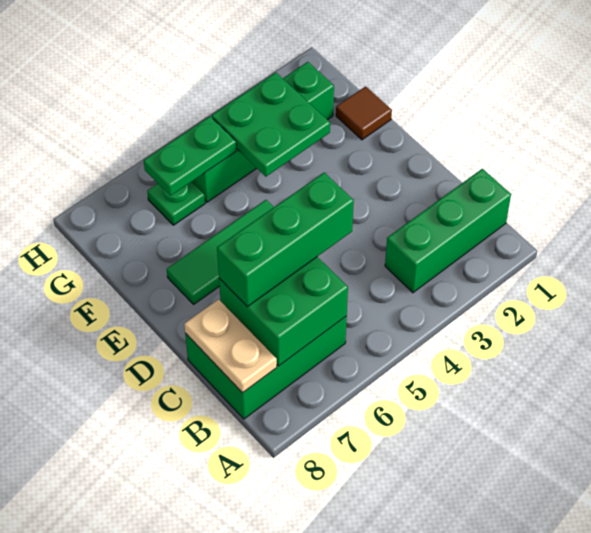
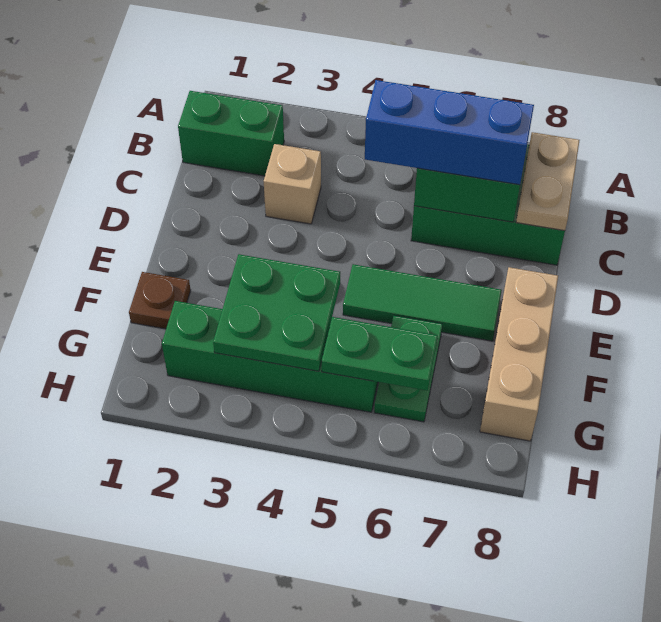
green 1x3 brick [385,169,511,293] -> green 1x2 brick [178,91,284,176]
none -> tan 1x1 brick [264,144,321,224]
green 1x3 brick [217,173,354,307] -> blue 1x3 brick [365,80,534,185]
none -> tan 1x3 brick [480,267,558,441]
brown 1x1 tile [336,86,392,140] -> brown 1x1 plate [129,272,191,329]
green 1x1 plate [147,182,205,225] -> green 1x2 plate [374,316,442,422]

